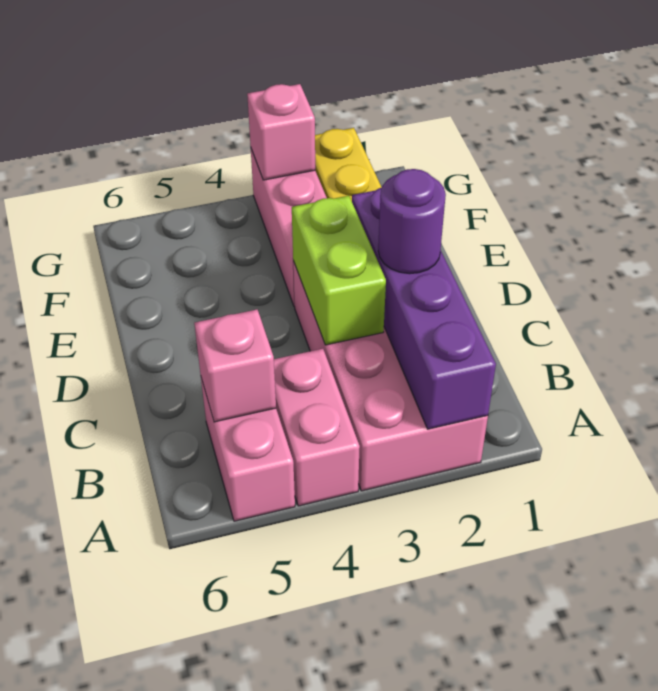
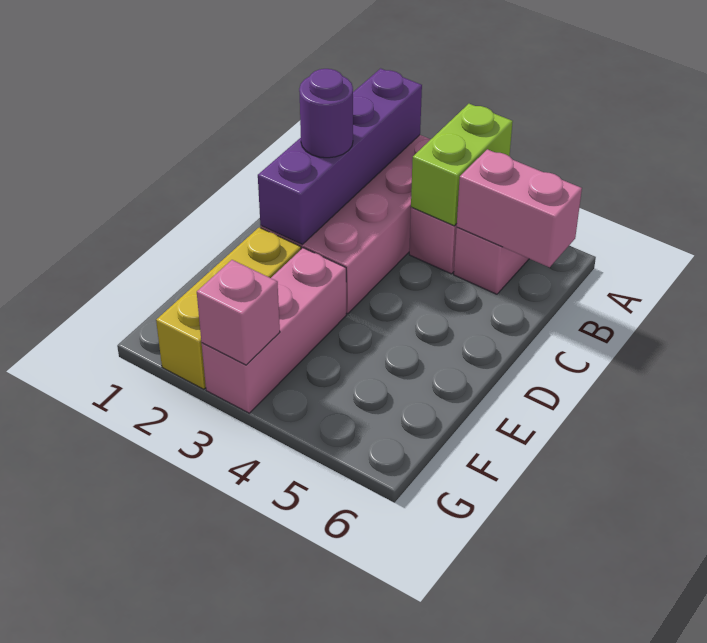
pink 1x1 brick [194,310,276,422] -> pink 1x2 brick [457,149,582,267]
lime 1x2 brick [292,196,386,345] -> lime 1x2 brick moved to [411,104,513,226]

